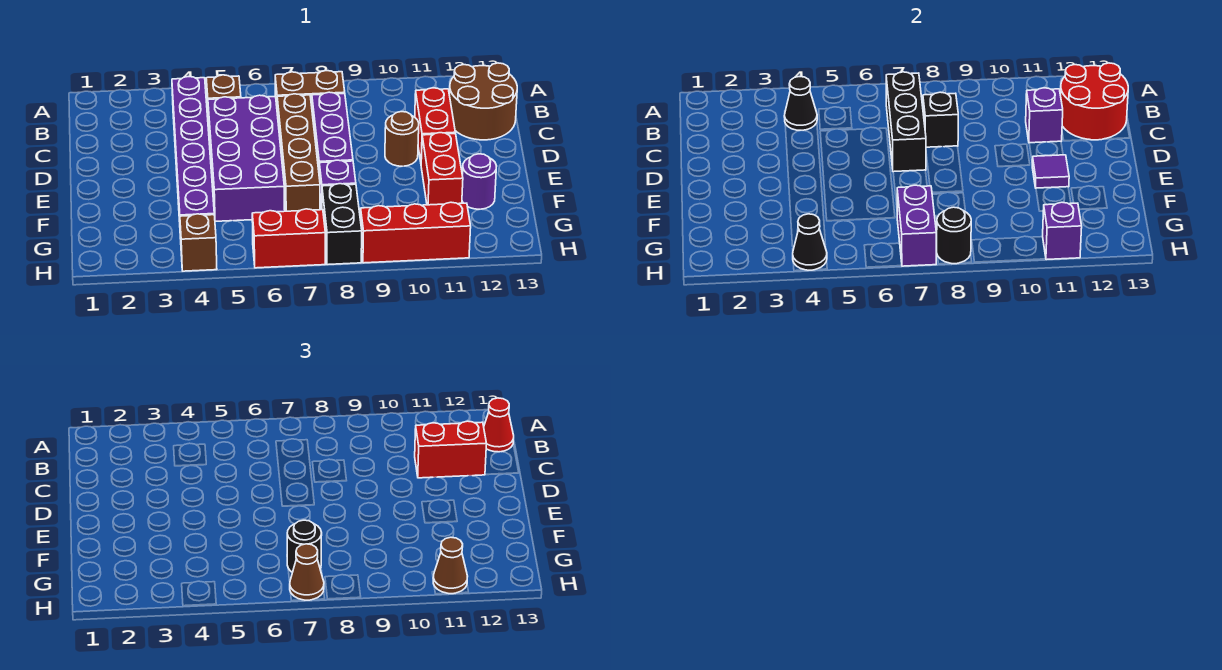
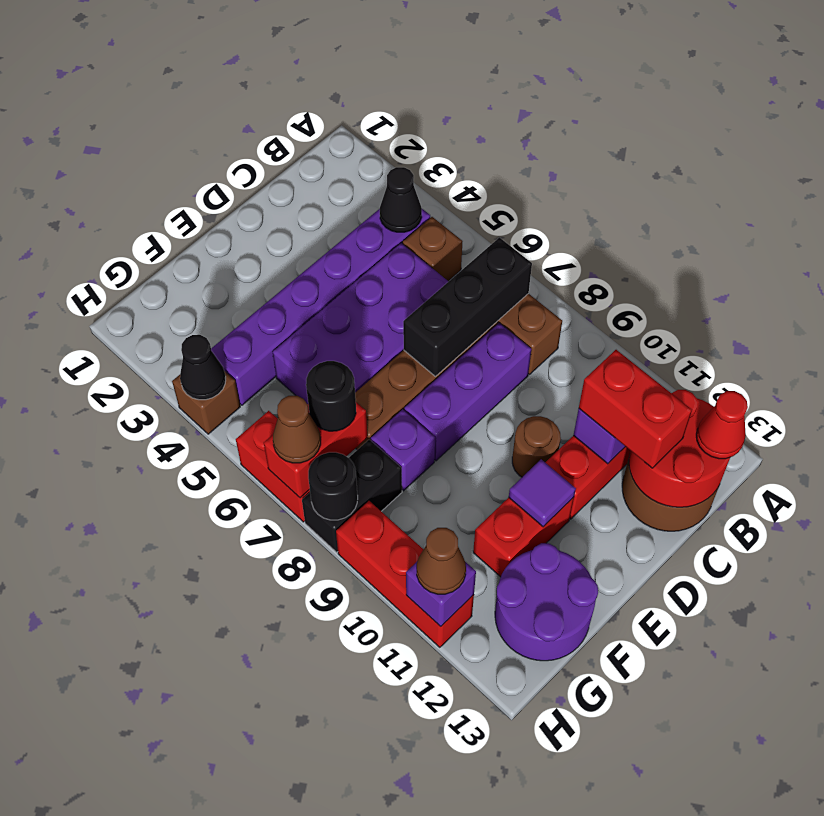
black 1x1 brick [923,92,958,147] -> none
purple 1x1 round brick [462,154,496,209] -> purple 2x2 round brick [495,543,598,661]
purple 1x2 brick [897,185,936,266] -> red 1x2 brick [264,402,368,498]

